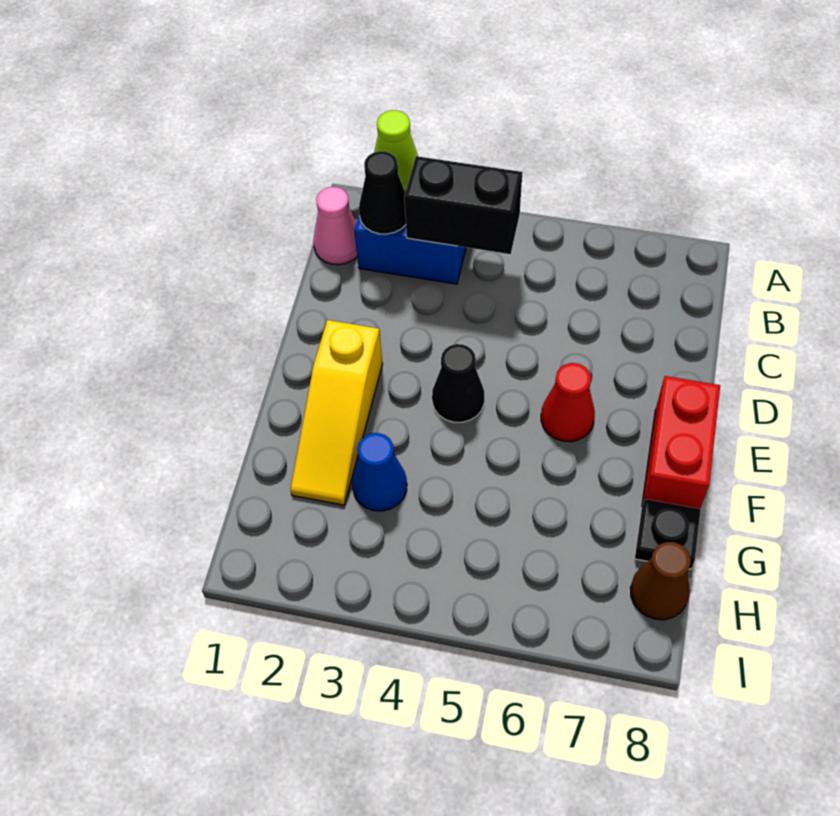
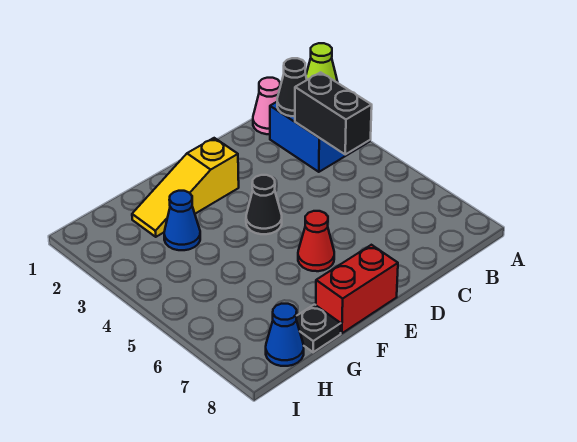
brown 1x1 cone [630,542,691,620] -> blue 1x1 cone [266,304,304,366]

